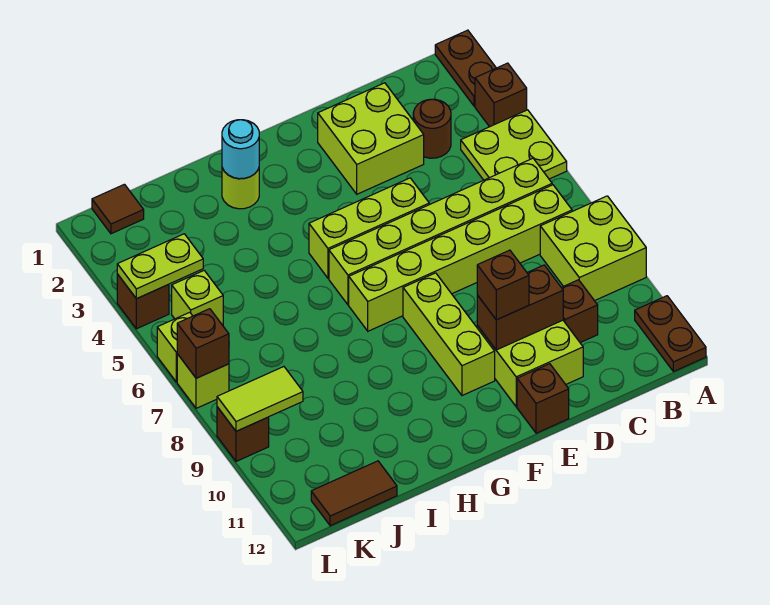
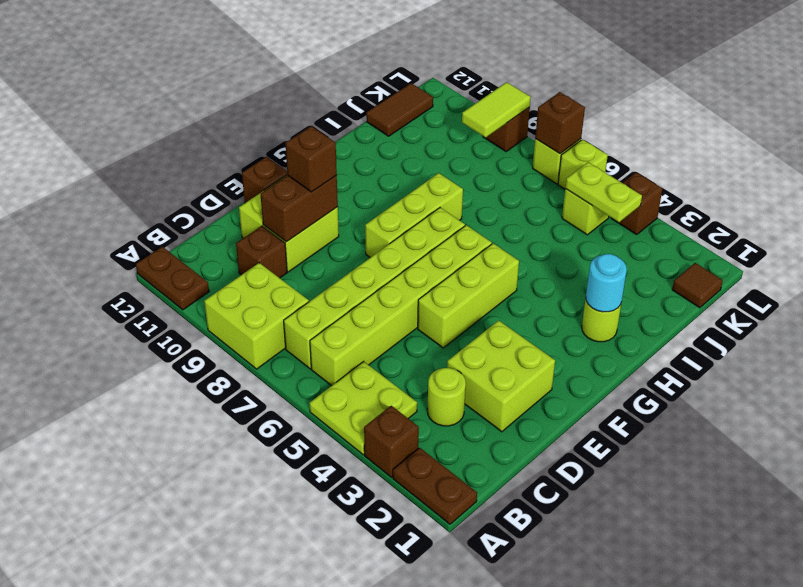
brown 1x1 round brick [413,99,451,158] -> lime 1x1 round brick [427,368,466,426]
lime 1x3 brick [403,273,495,395] -> lime 1x3 brick turned to [365,173,463,257]
lime 1x2 plate [117,234,203,299] -> lime 1x2 plate turned to [565,162,642,222]

